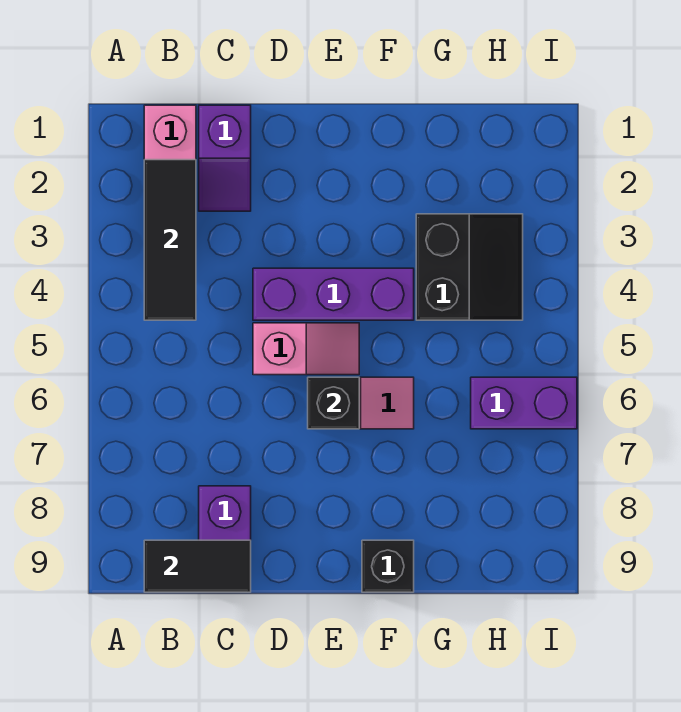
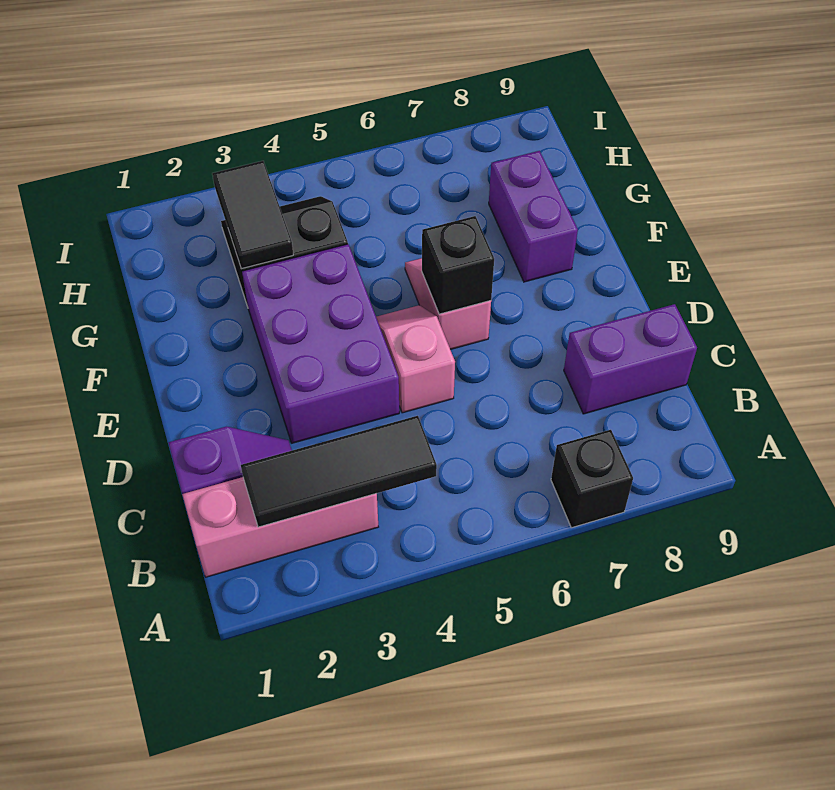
black 1x2 tile [144,540,251,592] -> black 1x2 tile moved to [212,161,293,269]
purple 1x3 brick [253,268,414,320] -> purple 2x3 brick [242,244,399,443]
black 1x1 brick [362,540,414,592] -> black 1x1 brick moved to [551,430,633,528]
purple 1x2 brick [471,377,577,429] -> purple 1x2 brick moved to [489,151,578,282]

